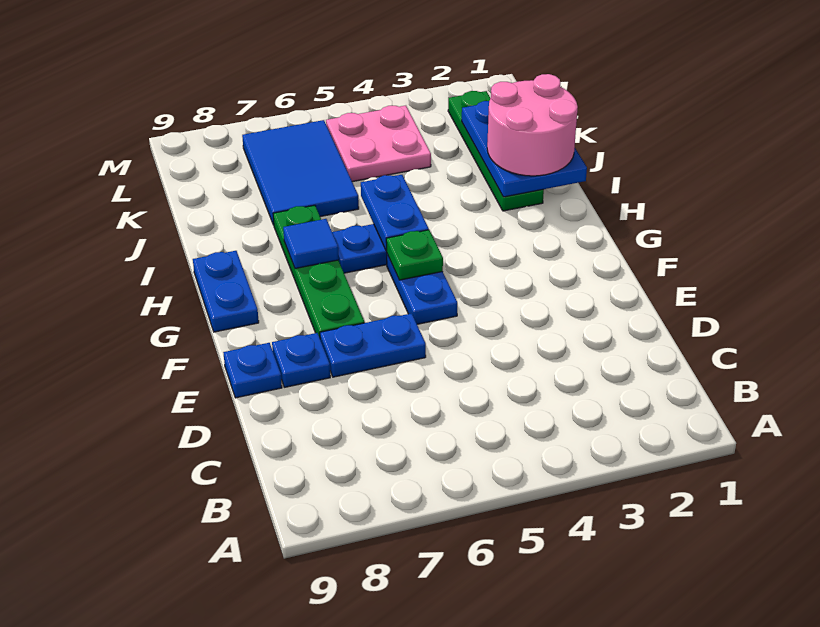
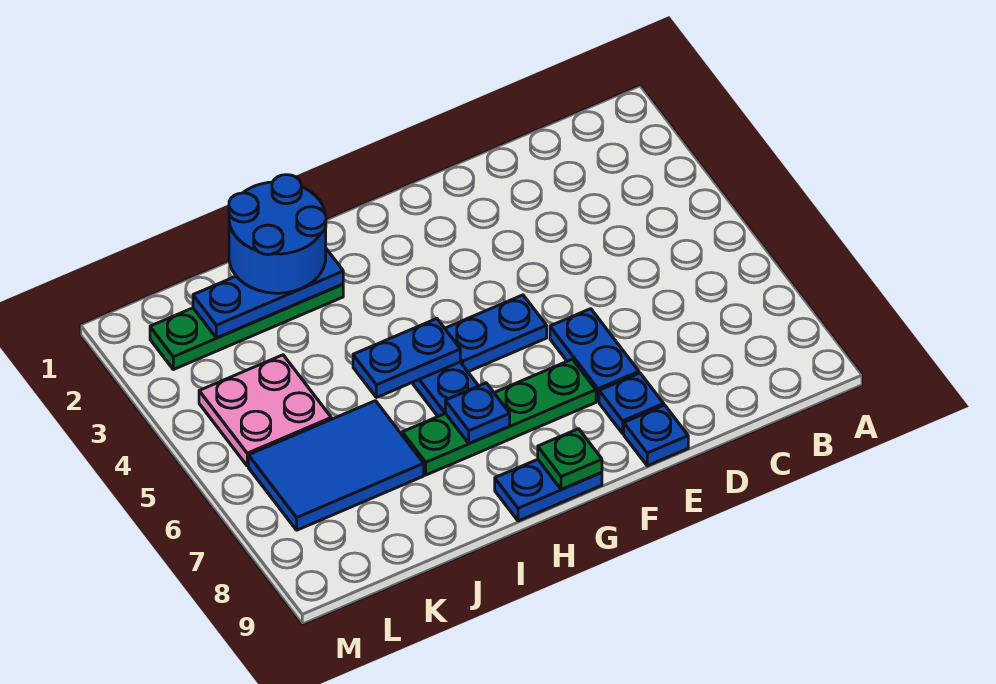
green 1x1 plate [386,230,443,280] -> green 1x1 plate moved to [538,429,602,490]
blue 1x1 tile [283,219,339,269] -> blue 1x1 plate [445,383,510,444]
blue 2x3 plate [462,101,587,197] -> blue 1x3 plate [193,249,343,338]
pink 2x2 round brick [487,74,578,176] -> blue 2x2 round brick [229,175,326,293]

